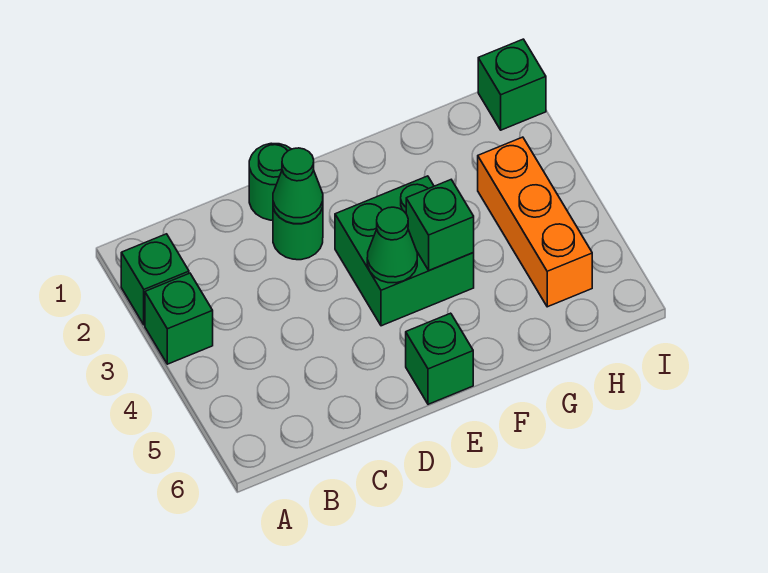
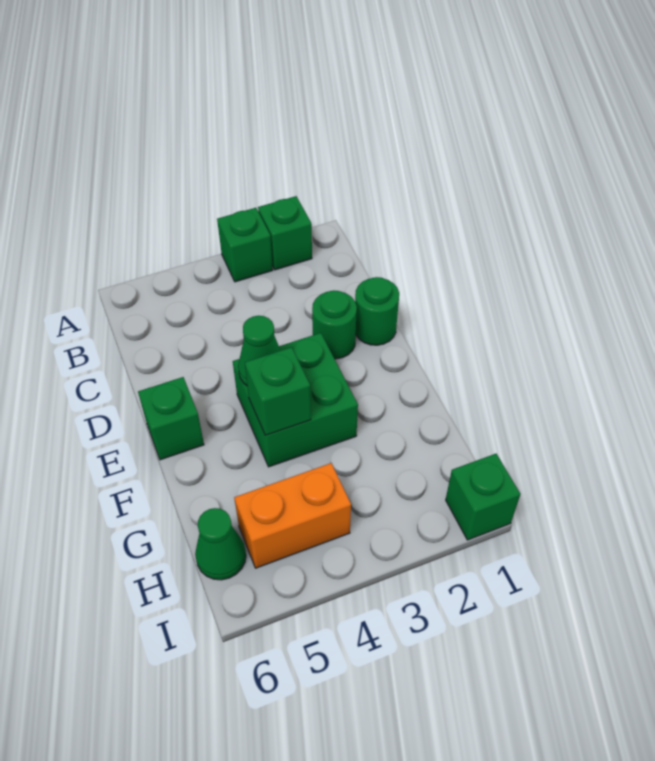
green 1x1 cone [273,148,323,224] -> green 1x1 cone moved to [195,508,246,580]
orange 1x3 brick [478,137,592,307] -> orange 1x2 brick [234,463,351,568]

